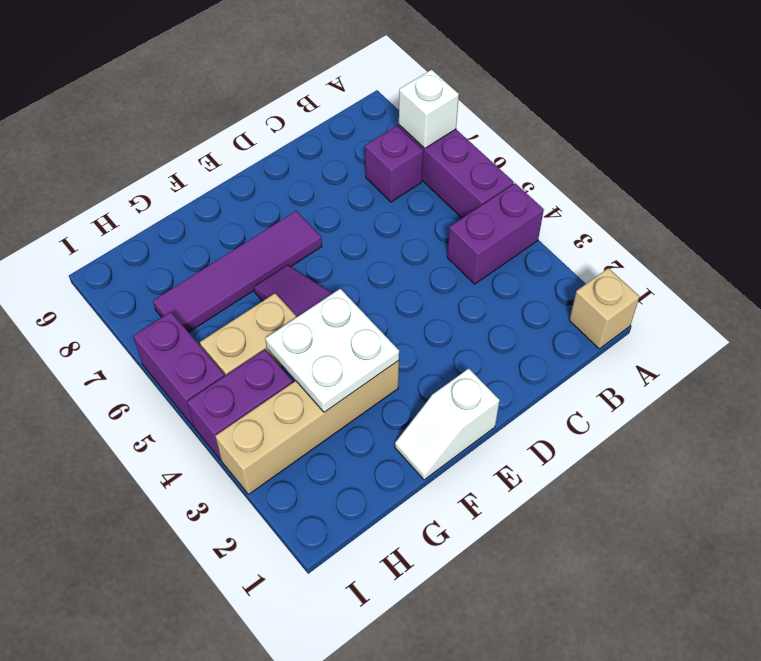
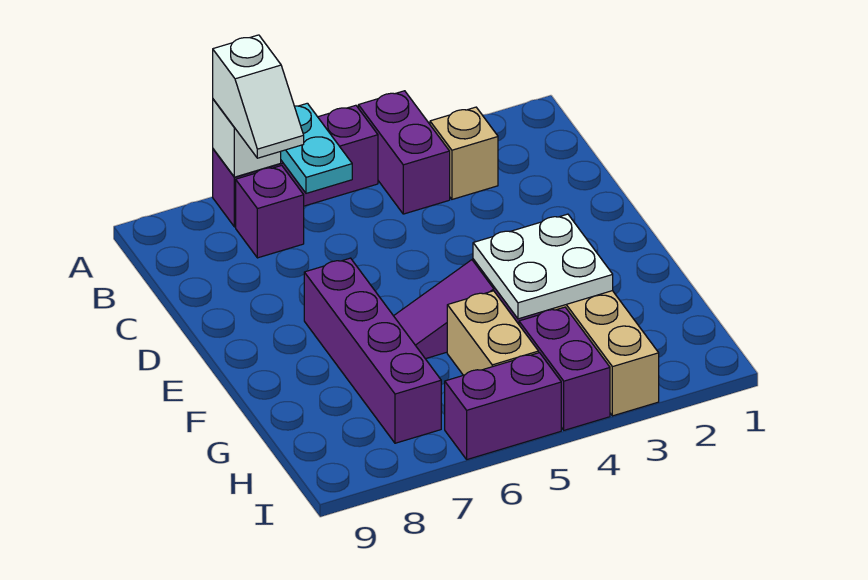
tan 1x1 brick [569,268,640,349] -> tan 1x1 brick moved to [430,107,498,199]
none -> cyan 1x2 plate [281,103,352,193]
white 1x2 slope [395,369,500,480] -> white 1x2 slope moved to [213,35,304,158]
purple 1x4 tile [153,211,322,332] -> purple 1x4 brick [304,258,441,443]

